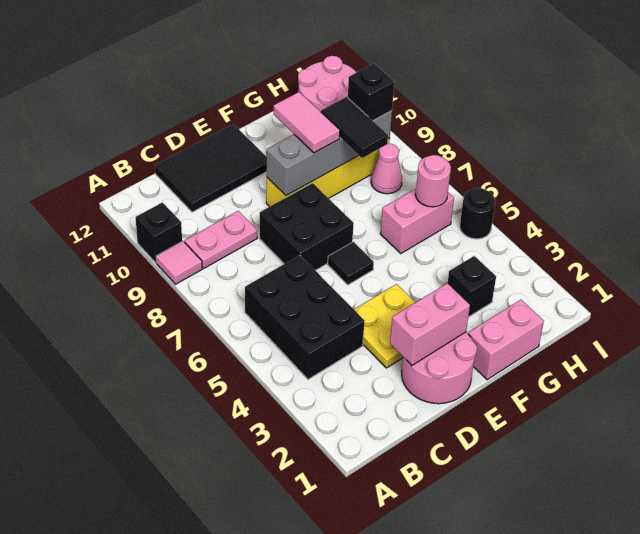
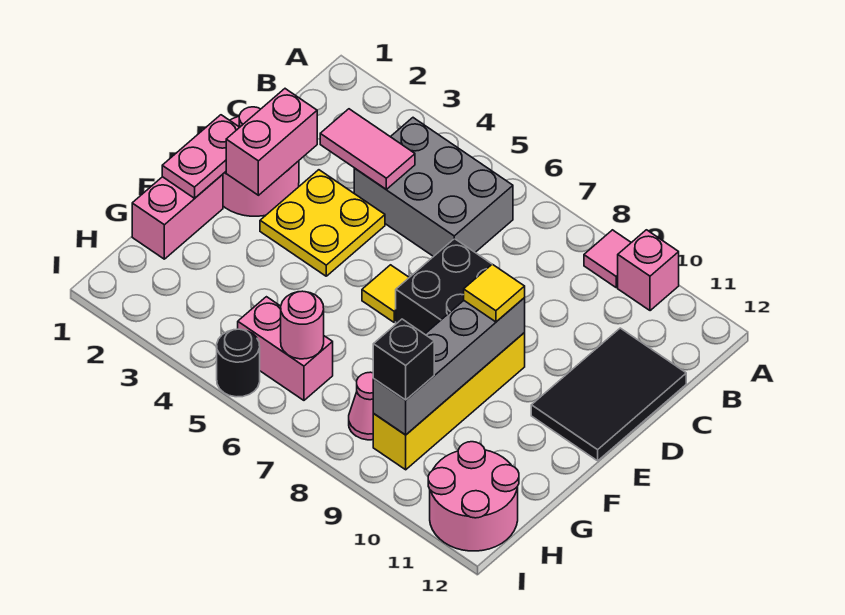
black 1x1 brick [135,203,182,263] -> pink 1x1 brick [618,230,679,311]
black 2x3 brick [245,255,365,379] -> grey 2x3 brick [354,118,513,257]
pink 1x2 plate [185,211,257,268] -> pink 1x2 plate moved to [162,115,240,198]
black 1x1 tile [328,242,374,285] -> yellow 1x1 tile [362,265,409,322]
none -> yellow 1x1 tile [464,264,525,322]
pink 1x2 tile [274,92,340,153] -> pink 1x2 tile moved to [320,109,415,189]
black 1x1 brick [448,256,496,317] -> none
pink 1x2 brick [380,189,454,253] -> pink 1x2 brick turned to [238,297,333,400]
black 1x2 tile [321,97,388,158] -> none

